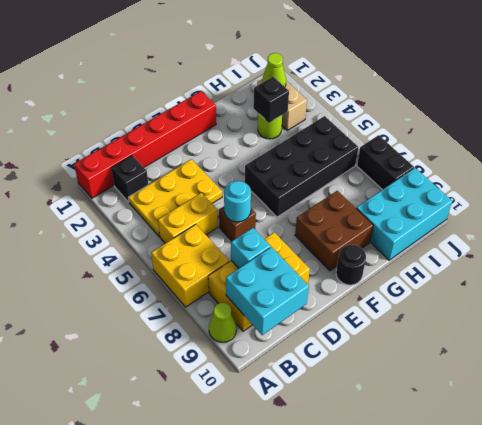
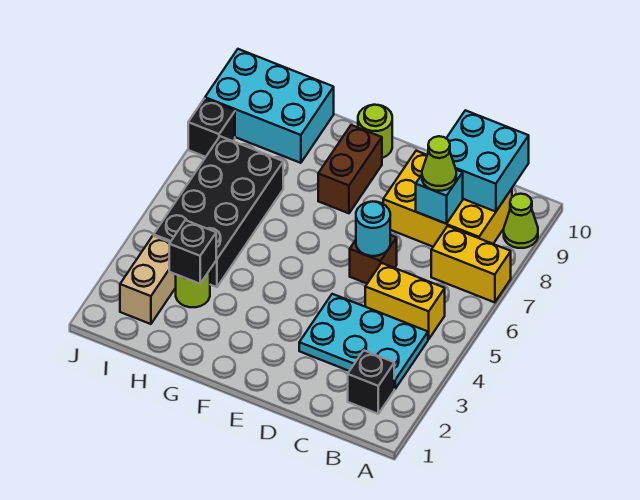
red 1x6 brick [74,91,216,198] -> none
yellow 2x2 brick [151,224,229,307] -> yellow 1x2 brick [431,226,511,302]
yellow 2x3 plate [128,159,222,237] -> cyan 2x3 plate [299,294,428,389]
black 2x4 brick [245,116,358,217] -> black 2x4 brick turned to [154,136,283,287]
brown 2x2 brick [295,191,373,271] -> brown 1x2 brick [318,125,382,213]
black 1x1 round brick [336,245,366,285] -> lime 1x1 round brick [358,105,392,158]
lime 1x1 cone [262,53,286,87] -> lime 1x1 cone moved to [422,136,456,191]
black 1x2 brick [357,135,414,190] -> black 1x1 brick [188,99,235,157]

